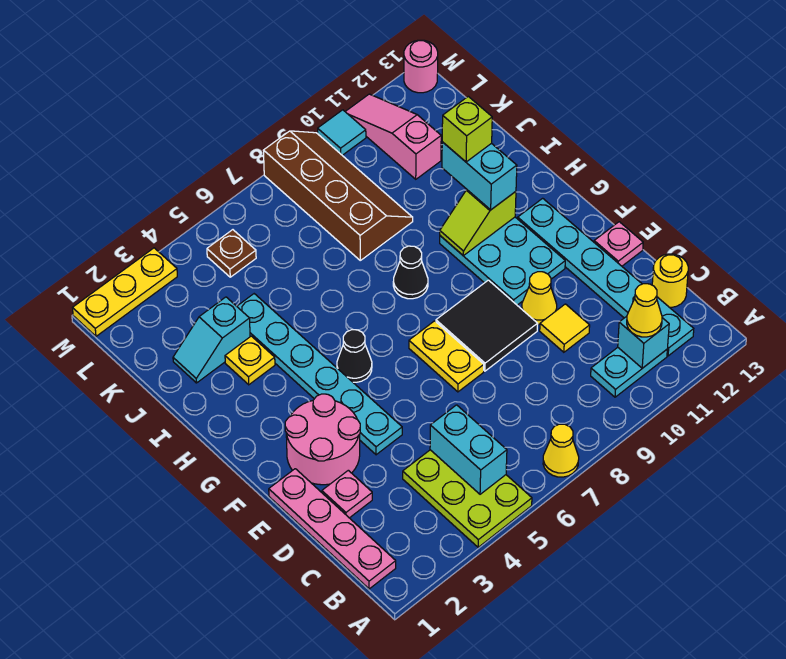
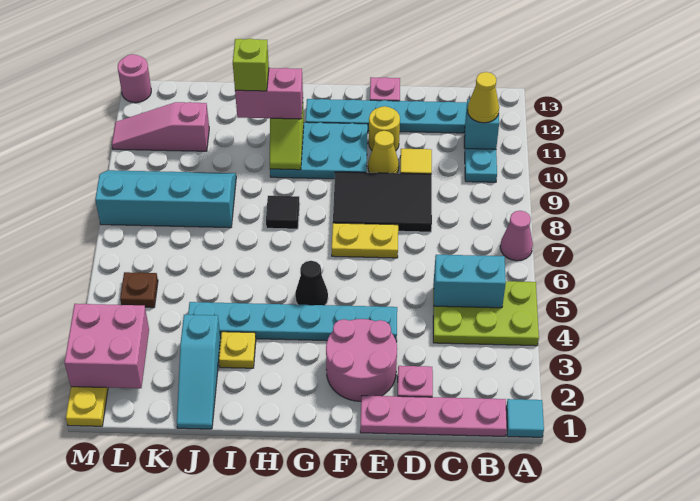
yellow 1x1 cone [543,424,579,477] -> pink 1x1 cone [500,211,533,261]
yellow 1x1 round brick [652,254,688,307] -> yellow 1x1 round brick moved to [369,106,400,151]
black 2x2 tile [436,280,538,371] -> black 2x3 tile [333,172,432,232]
black 1x1 cone [393,246,428,299] -> black 1x1 tile [266,196,300,229]
cyan 1x2 brick [442,142,517,210] -> pink 1x2 brick [235,68,303,119]
cyan 1x2 slope [173,297,250,383] -> cyan 1x3 slope [177,315,221,429]
brown 2x4 slope [263,131,413,260] -> cyan 2x4 slope [95,170,236,228]
none -> pink 2x2 brick [64,304,149,388]
cyan 1x1 tile [318,110,366,155] -> cyan 1x1 tile moved to [506,399,544,437]

